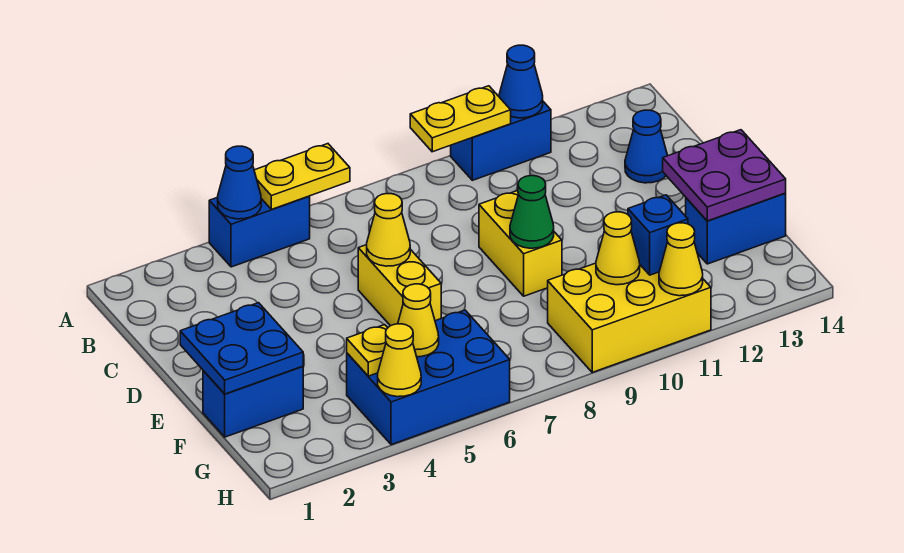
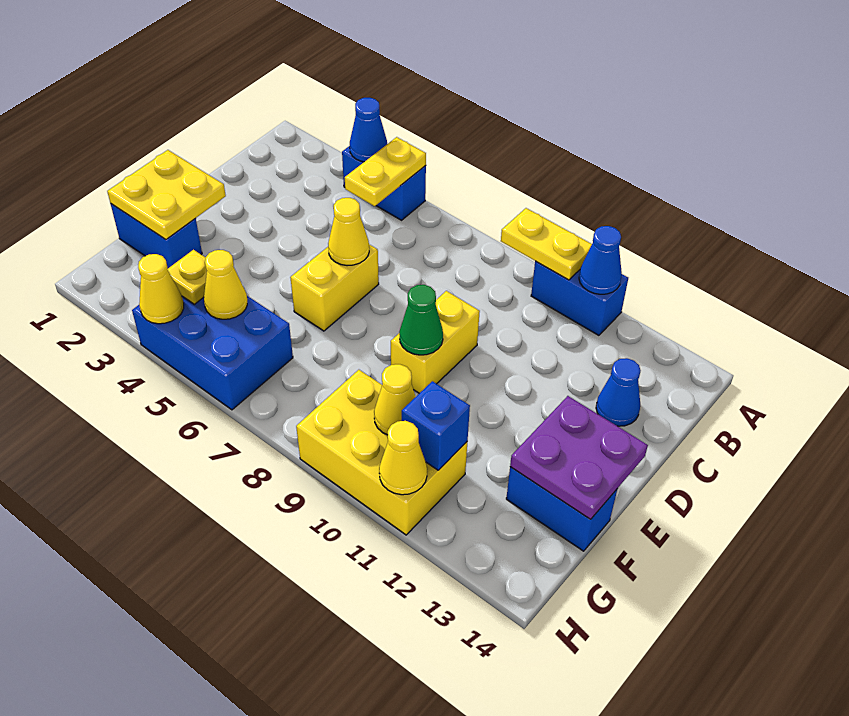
yellow 1x2 plate [254,144,350,209] -> yellow 1x2 plate turned to [345,137,426,206]
blue 2x2 plate [180,303,303,394] -> yellow 2x2 plate [107,150,226,240]

